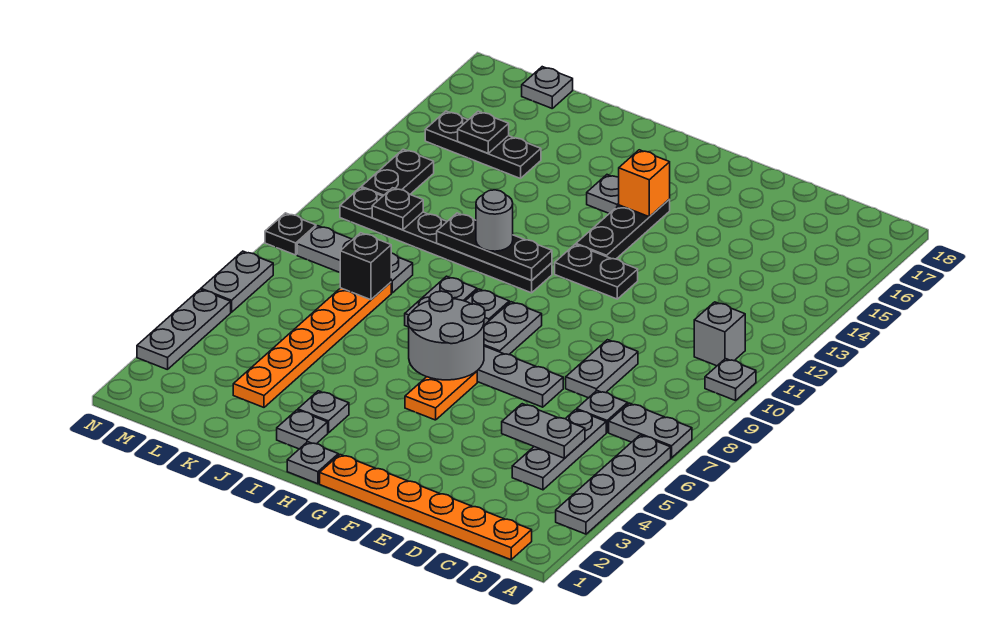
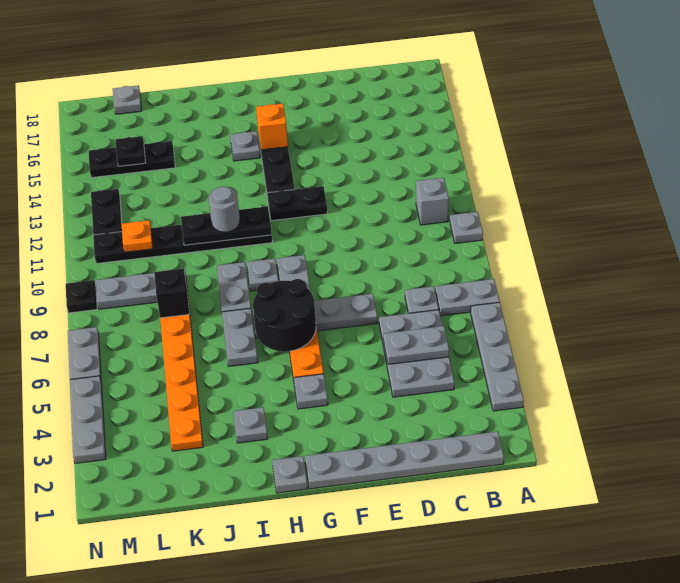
orange 1x6 plate [320,455,532,560] -> grey 1x6 plate [305,432,504,489]
grey 1x3 plate [512,410,606,490] -> grey 2x3 plate [379,310,454,397]
grey 1x2 plate [566,340,638,398] -> grey 1x2 plate moved to [222,308,258,366]
grey 2x2 round brick [408,291,485,380] -> black 2x2 round brick [253,279,316,352]
grey 1x1 plate [277,410,328,449] -> grey 1x1 plate moved to [294,374,328,409]
black 1x1 plate [372,188,423,230] -> orange 1x1 plate [122,220,153,252]

